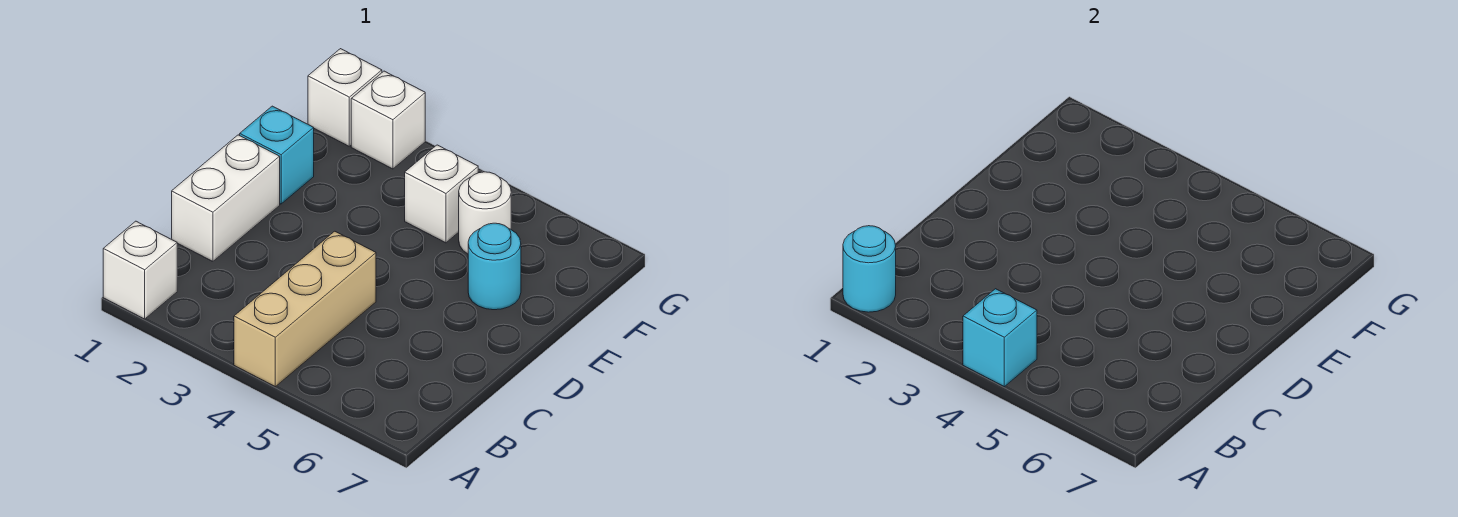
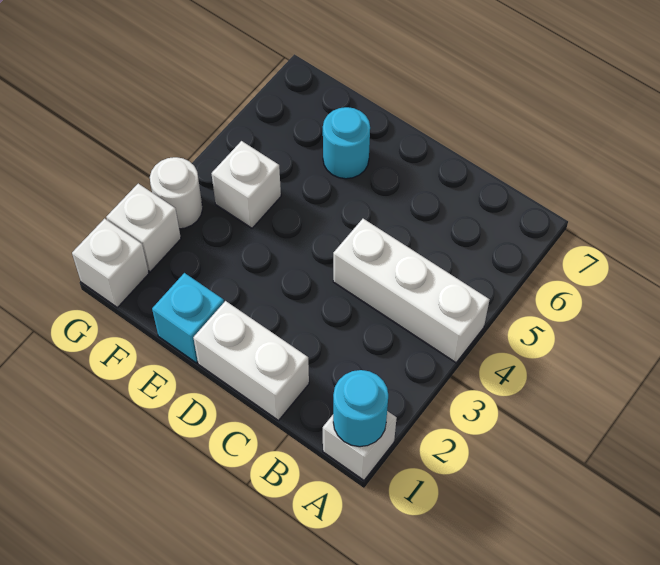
tan 1x3 brick [234,231,376,387] -> white 1x3 brick [333,219,490,363]
cyan 1x1 brick [963,289,1037,387] -> none
white 1x1 round brick [459,172,511,254] -> white 1x1 round brick moved to [150,157,203,229]

